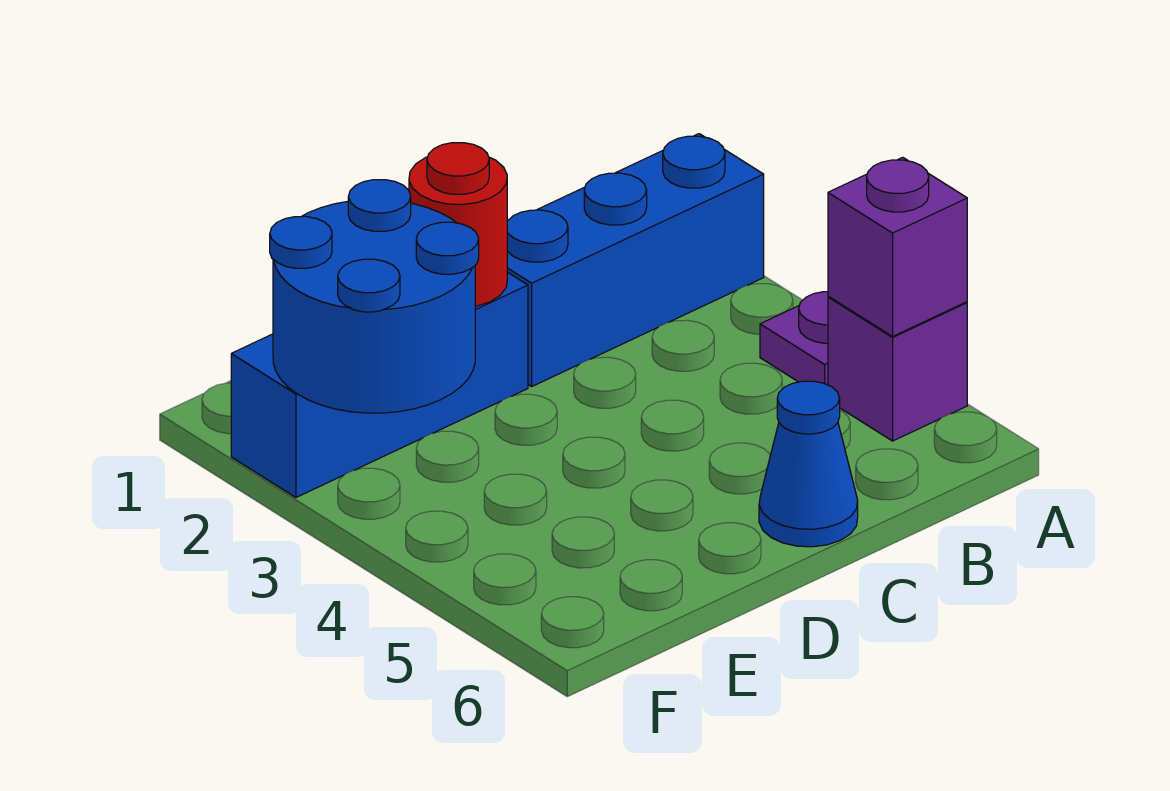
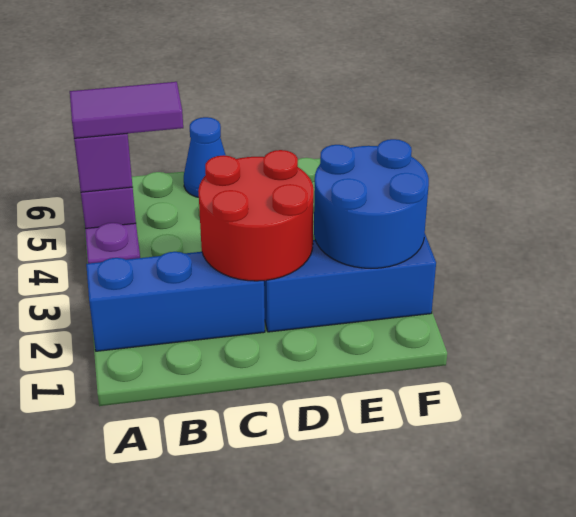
none -> purple 1x2 tile [70,82,183,138]
red 1x1 round brick [409,143,507,306] -> red 2x2 round brick [198,150,314,281]

